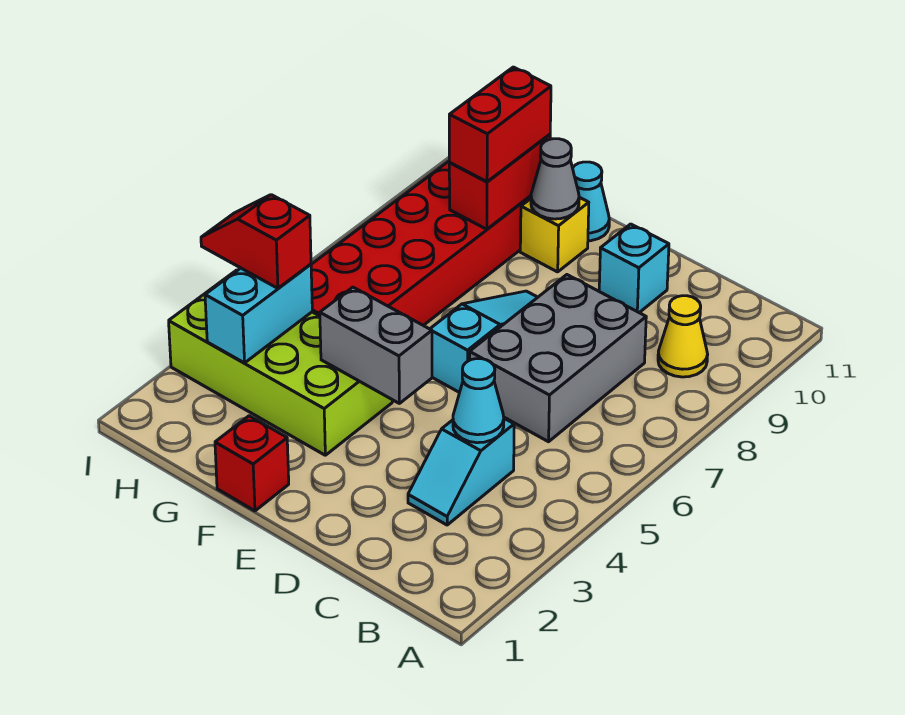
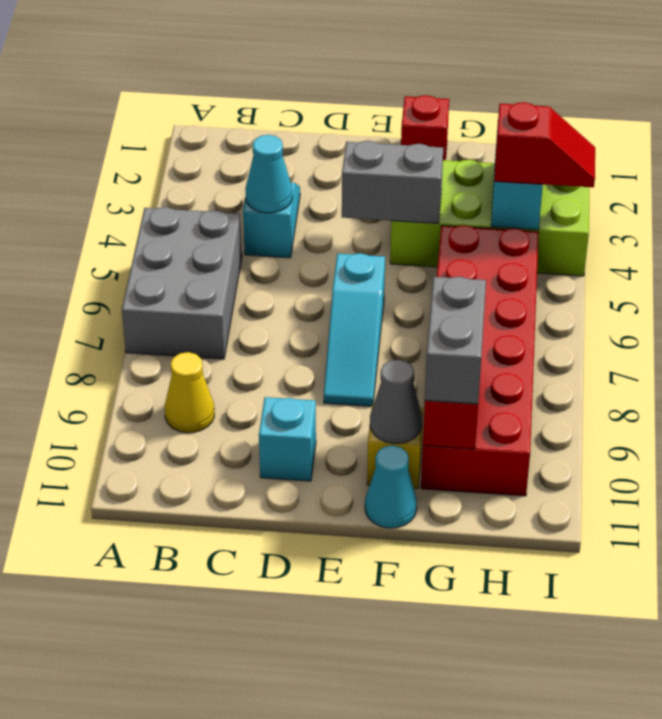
grey 2x3 brick [470,275,646,442] -> grey 2x3 brick moved to [122,207,242,359]
red 1x2 brick [449,67,551,182] -> grey 1x2 brick [425,277,486,404]

